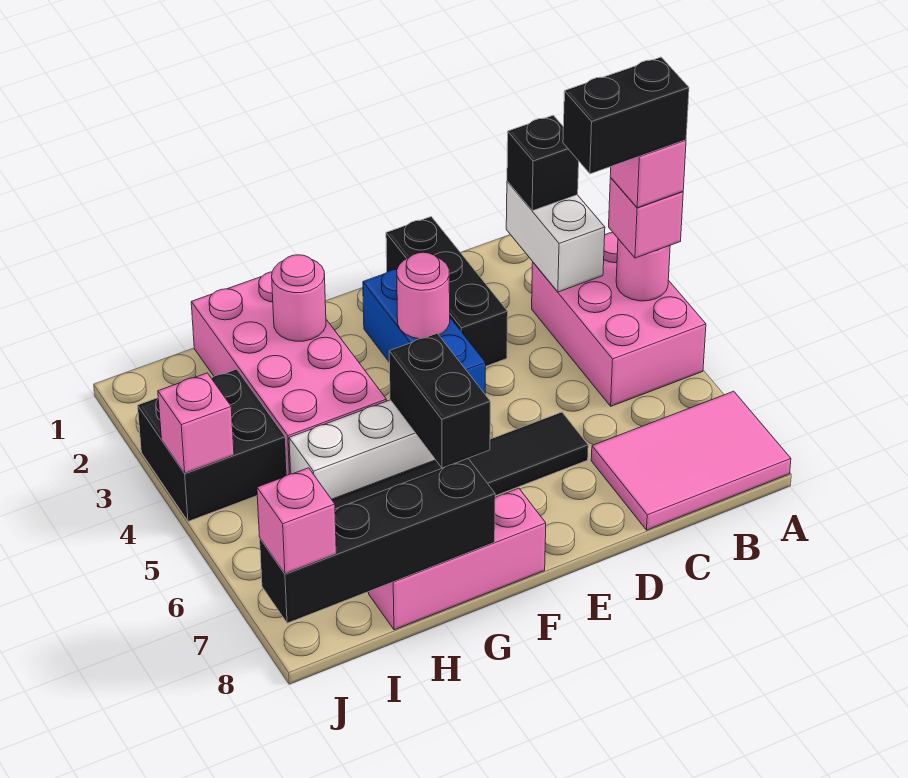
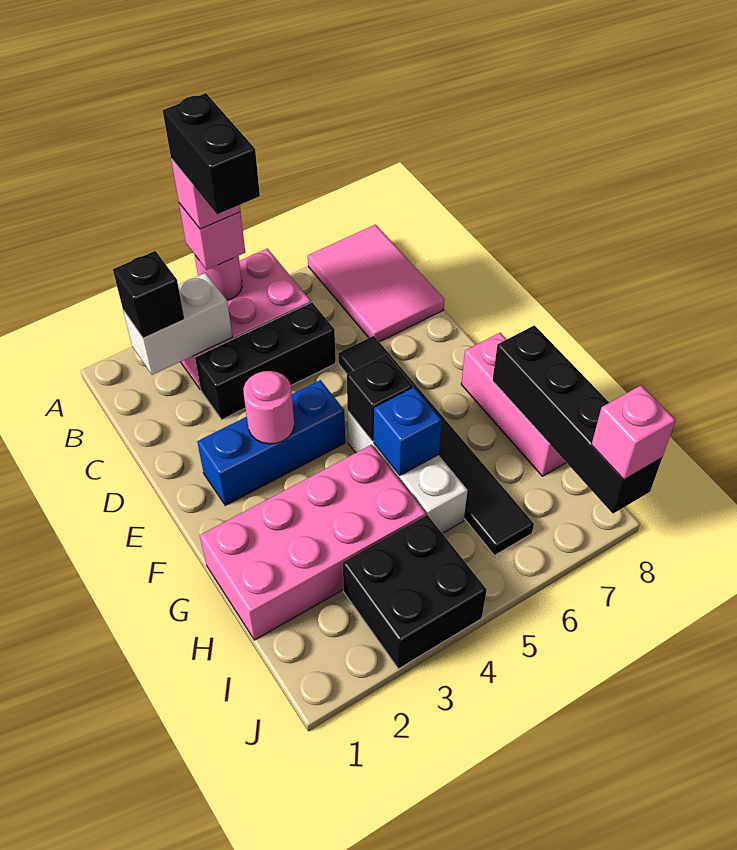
black 1x3 brick [386,217,508,366] -> black 1x3 brick moved to [195,302,336,420]
black 1x2 brick [389,333,490,468] -> black 1x1 brick [347,355,413,441]
pink 1x1 round brick [272,255,326,341] -> none
none -> blue 1x1 brick [374,387,442,475]
pink 1x1 brick [158,373,234,473] -> none

